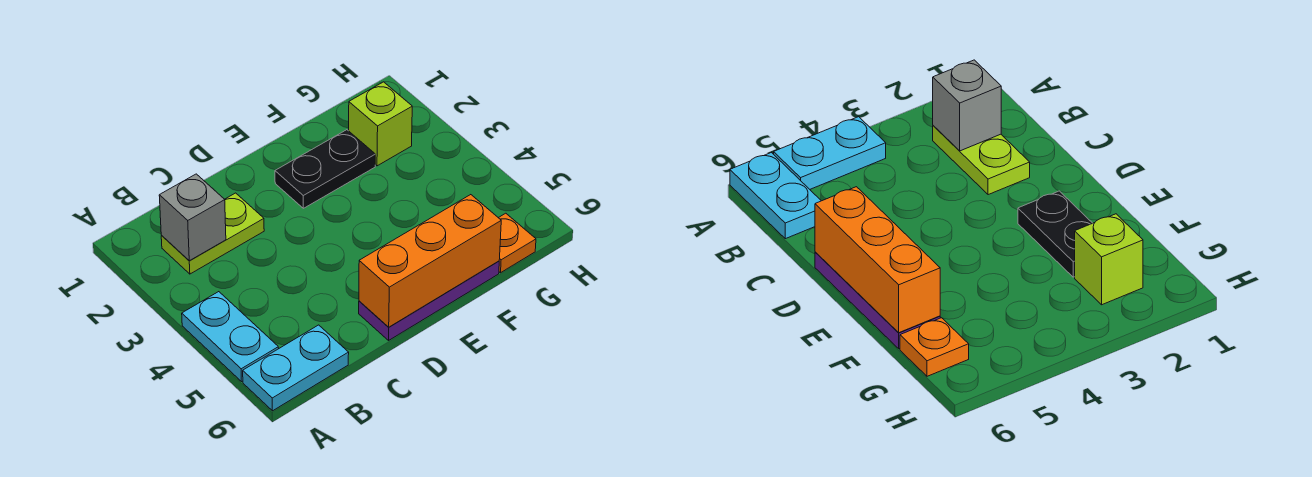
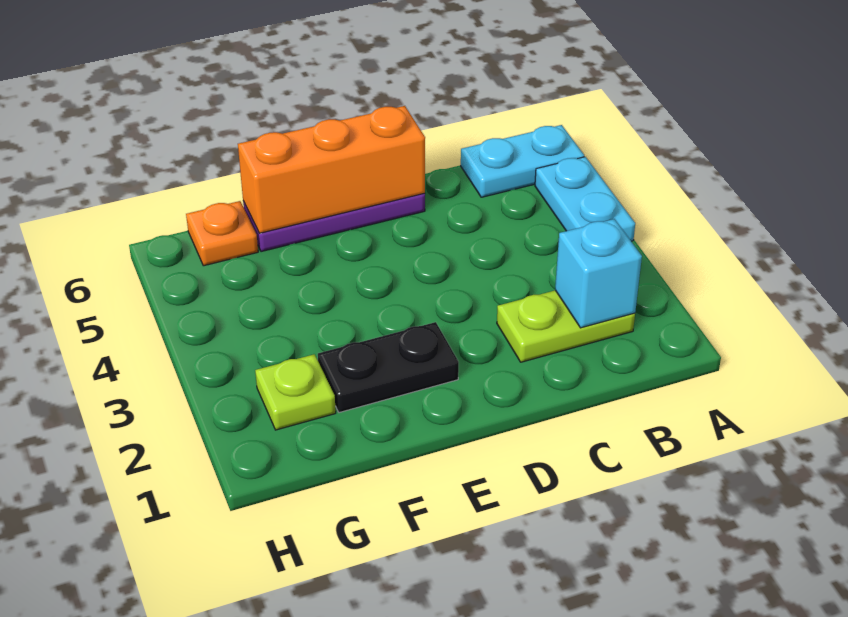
grey 1x1 brick [159,174,226,261] -> cyan 1x1 brick [555,219,642,328]
lime 1x1 brick [349,82,412,166] -> lime 1x1 plate [255,354,336,430]

